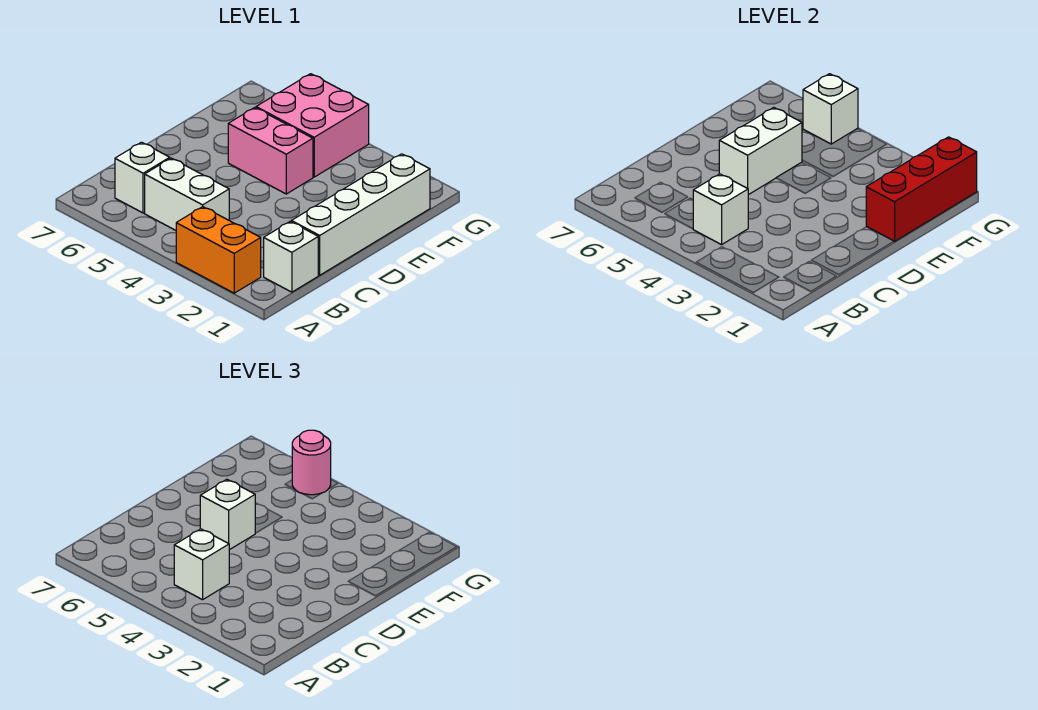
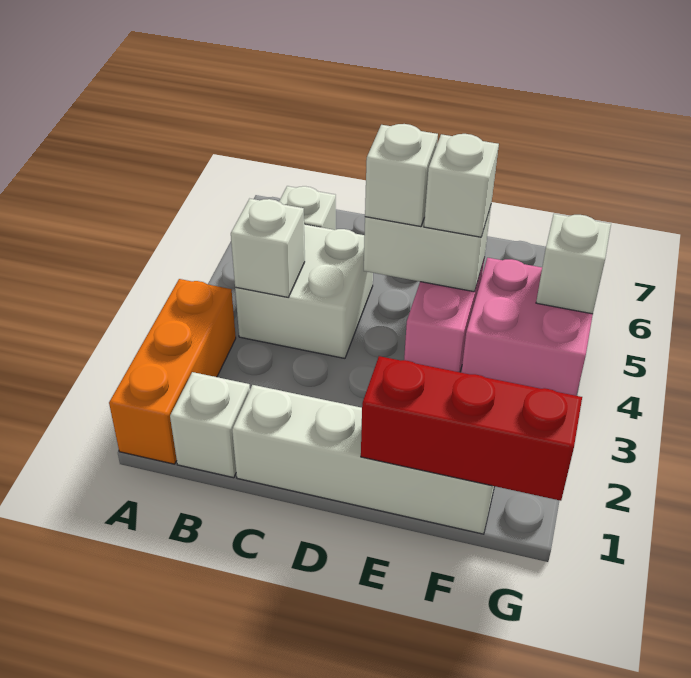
orange 1x2 brick [176,207,261,293] -> orange 1x3 brick [109,279,236,464]
white 1x2 brick [145,158,229,230] -> white 2x2 brick [235,224,373,358]
white 1x1 brick [174,529,229,600] -> white 1x1 brick moved to [424,134,499,237]
pink 1x1 round brick [292,430,331,495] -> none

